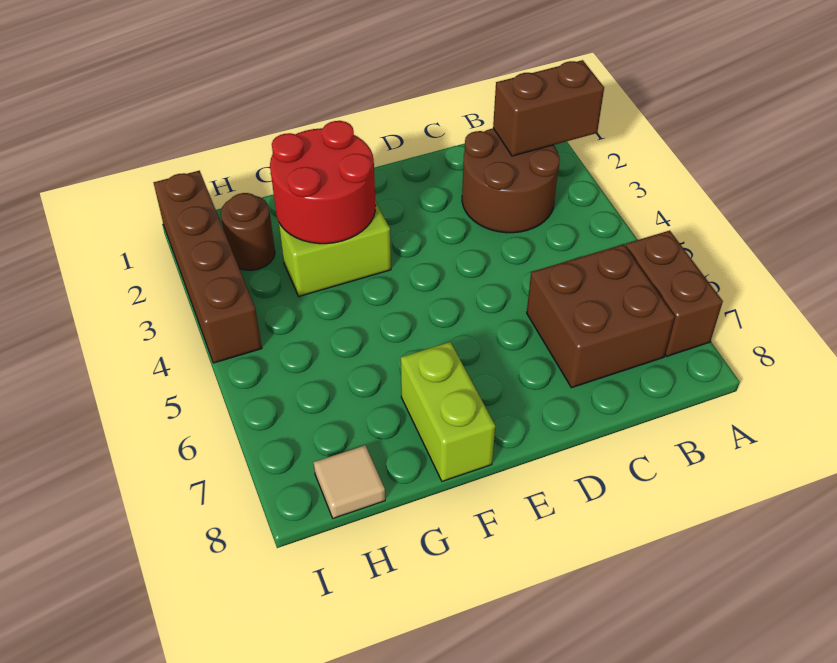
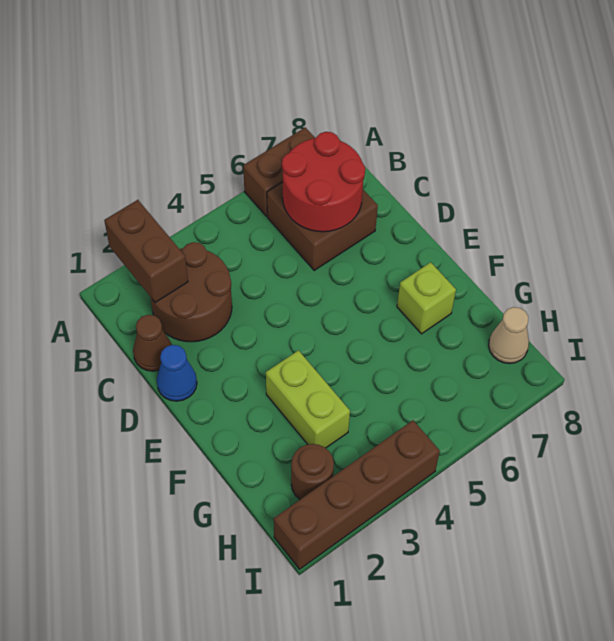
none -> brown 1x1 cone [133,315,172,371]
none -> blue 1x1 cone [157,345,197,401]
red 2x2 round brick [270,121,376,244] -> red 2x2 round brick moved to [282,132,365,232]
lime 1x2 brick [401,342,495,481] -> lime 1x1 brick [397,262,456,334]
tan 1x1 tile [313,445,385,518] -> tan 1x1 cone [489,307,529,363]

